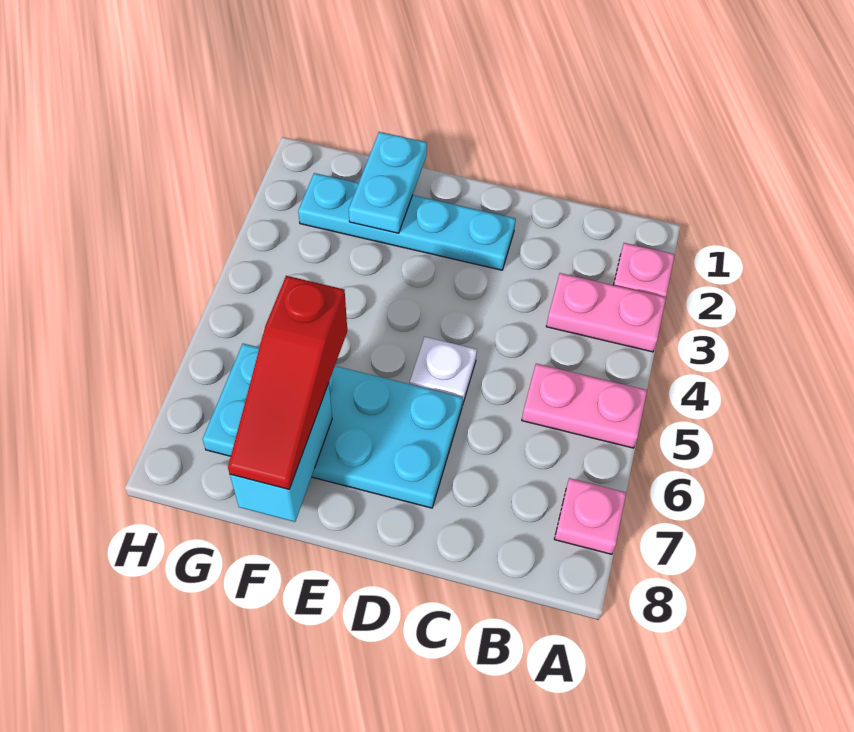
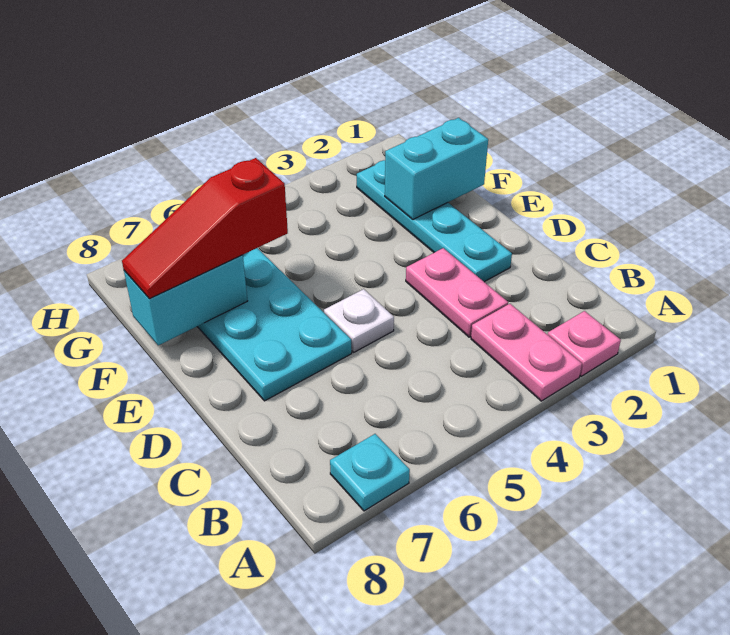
pink 1x2 plate [522,364,647,448] -> pink 1x2 plate moved to [406,248,508,337]
pink 1x1 plate [555,478,626,554] -> cyan 1x1 plate [330,434,410,511]
cyan 1x2 plate [349,132,427,233] -> cyan 1x2 brick [385,118,488,219]

